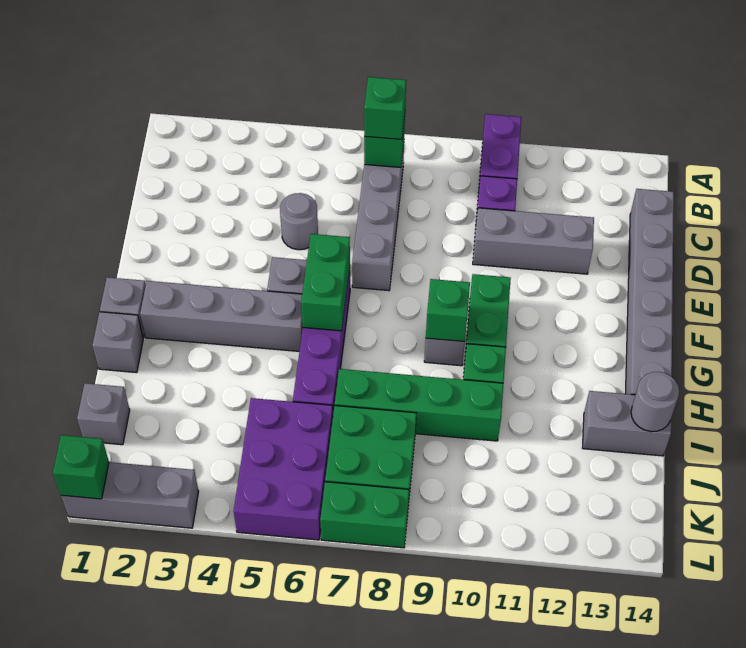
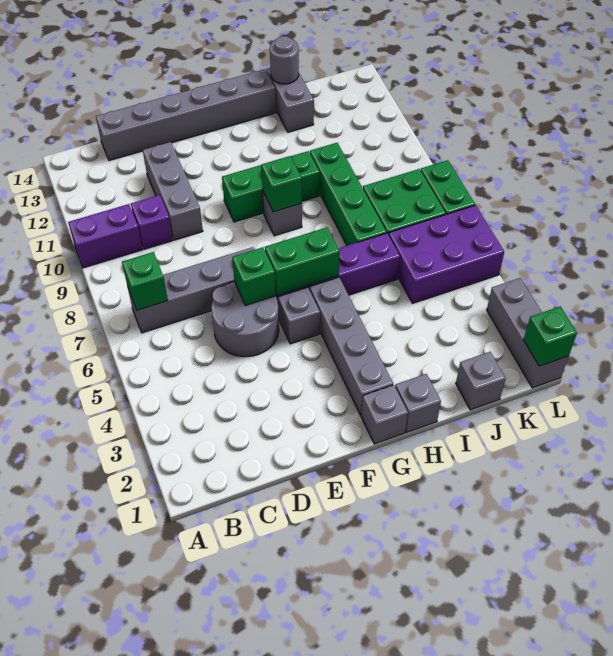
green 1x1 brick [364,77,406,139] -> green 1x1 brick moved to [232,247,276,305]
grey 1x1 round brick [280,193,318,250] -> grey 2x2 round brick [211,281,279,357]

